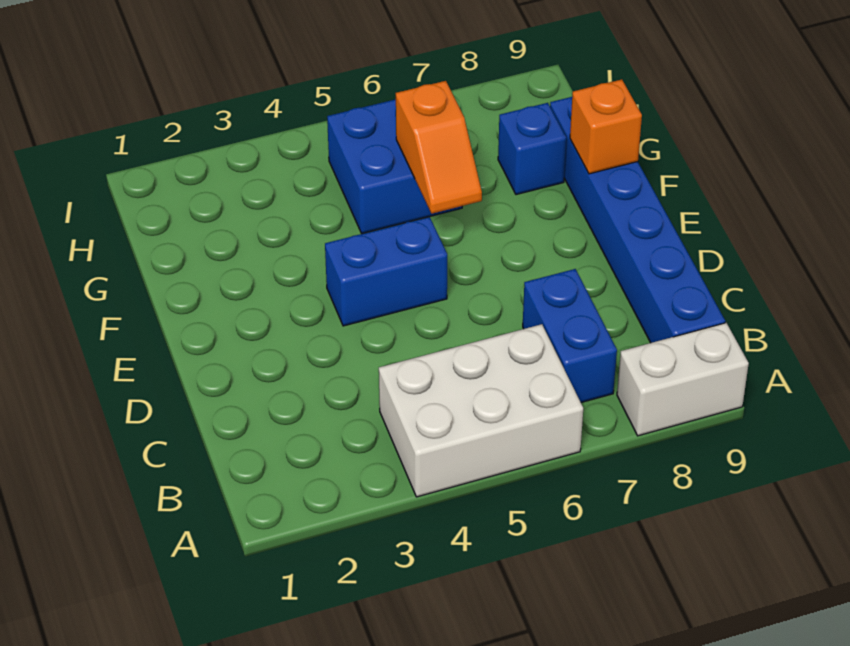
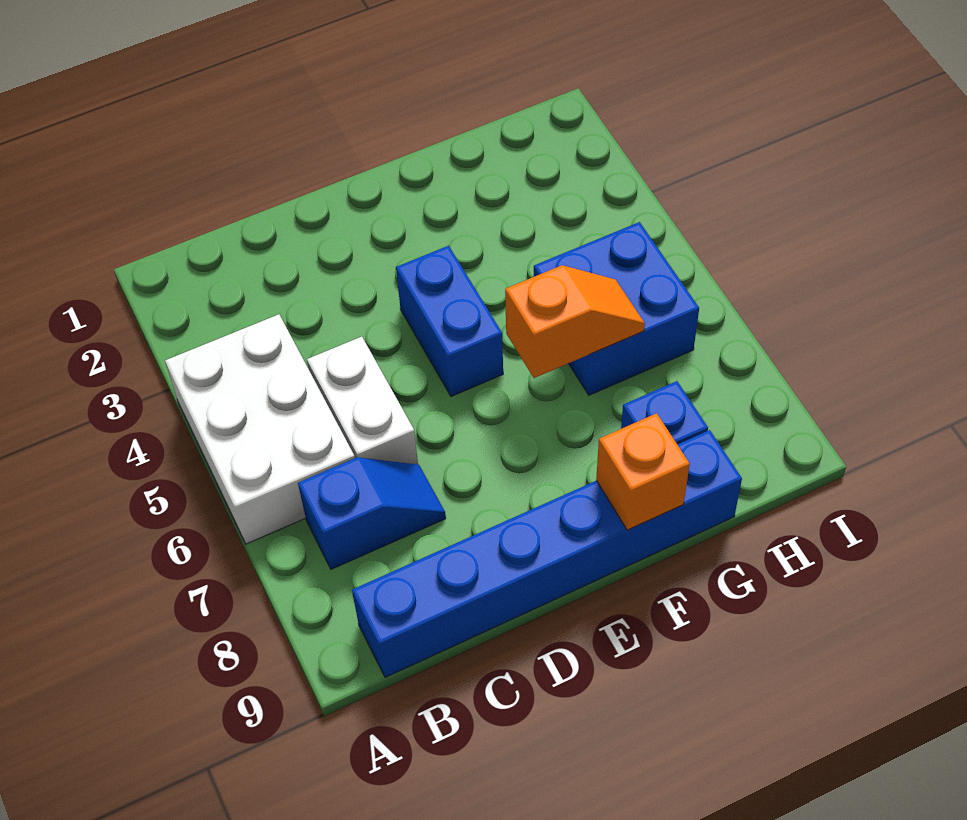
white 1x2 brick [617,323,749,436] -> white 1x2 brick moved to [307,337,418,464]
blue 1x2 brick [523,269,617,402] -> blue 1x2 slope [298,457,446,569]
orange 1x2 slope [396,81,482,214] -> orange 1x2 slope turned to [505,265,645,378]

